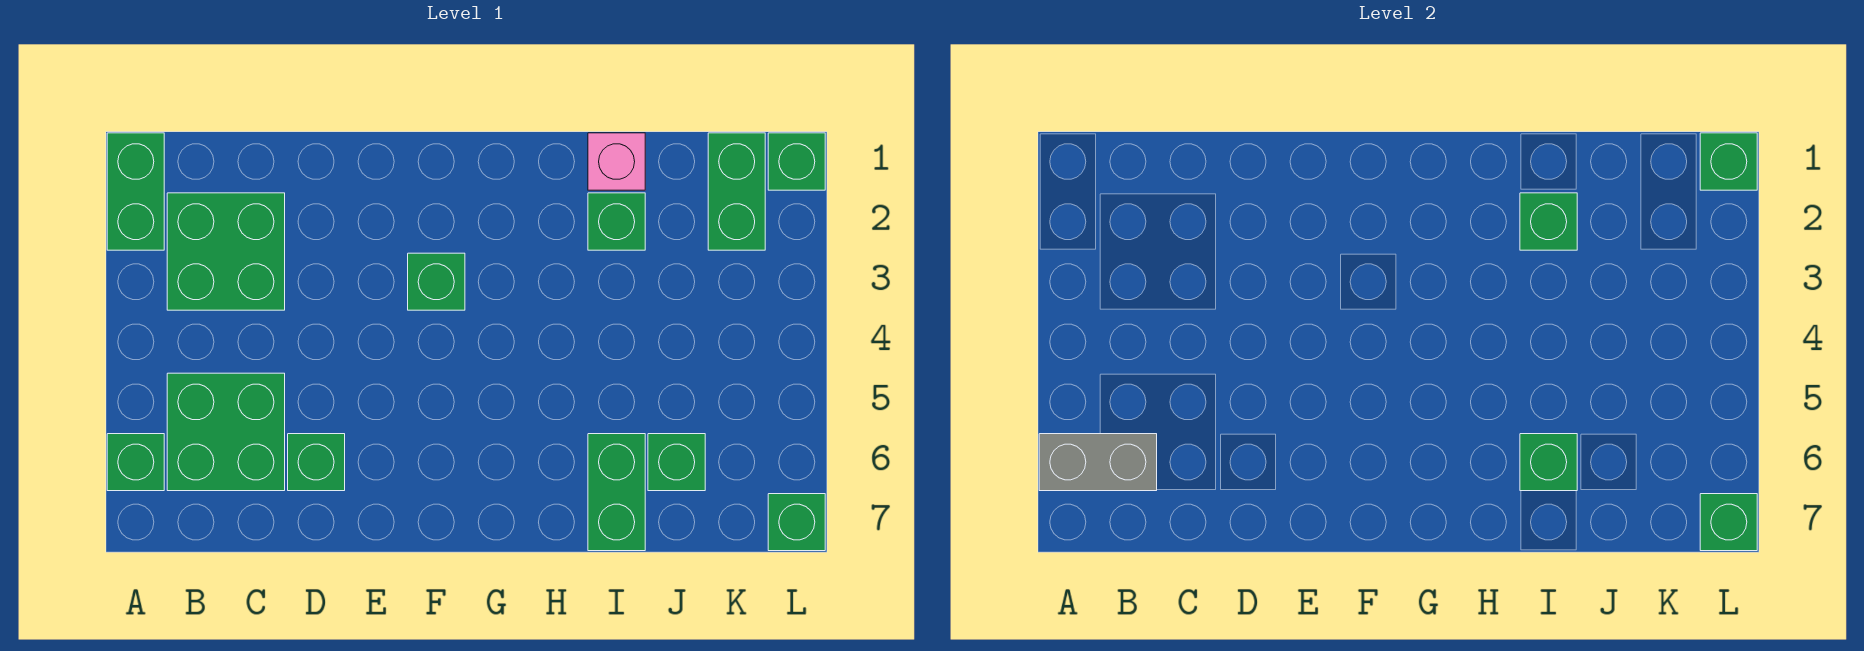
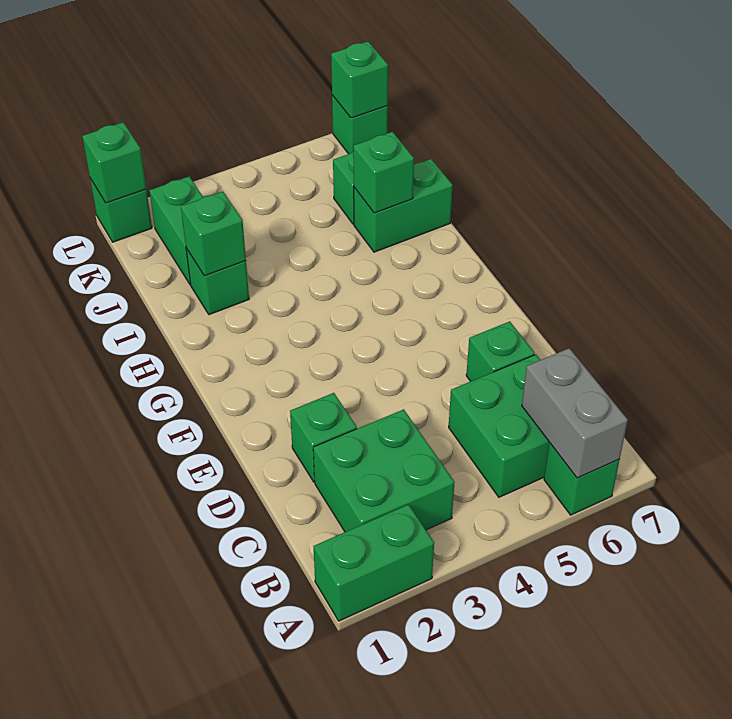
green 1x1 brick [408,253,465,310] -> green 1x1 brick moved to [290,393,357,482]
pink 1x1 brick [588,133,645,190] -> none
green 1x2 brick [708,133,765,250] -> green 1x2 brick turned to [149,177,203,285]

